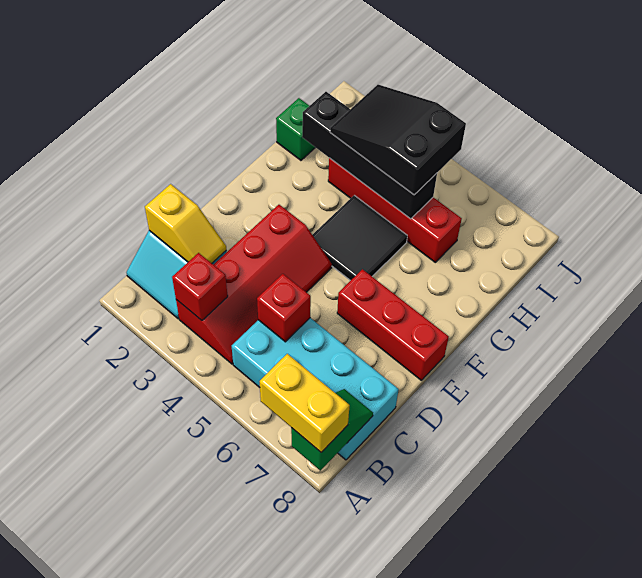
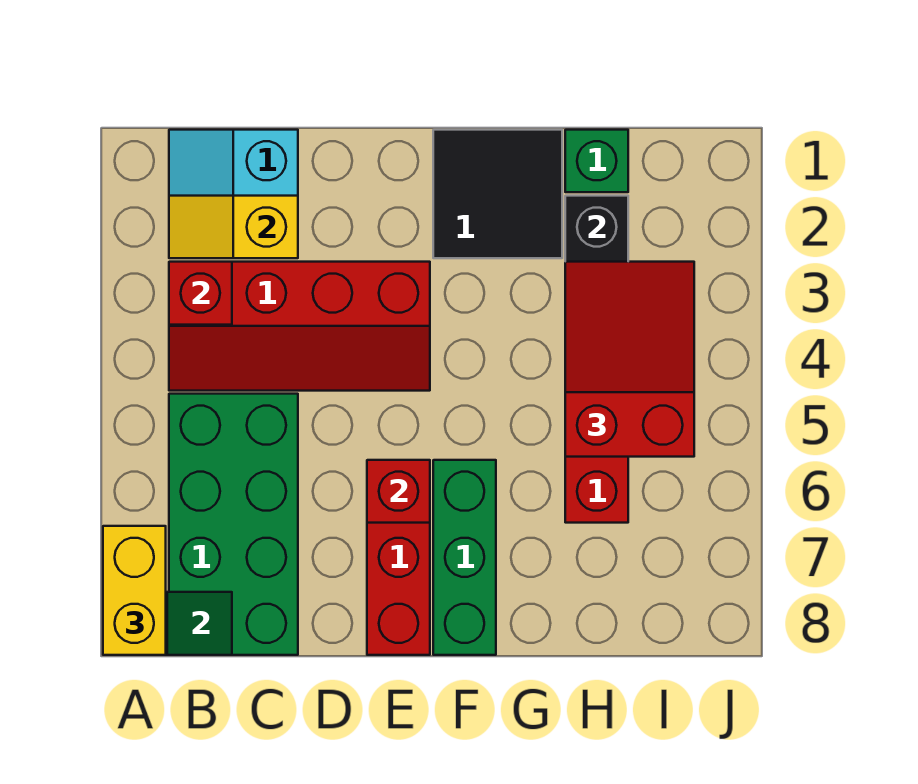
cyan 2x4 brick [232,318,399,460] -> green 2x4 brick [169,394,298,655]
yellow 1x2 slope [145,184,226,263] -> yellow 1x2 slope turned to [169,196,298,258]
red 1x1 brick [257,274,311,342] -> red 1x1 brick moved to [367,460,430,523]
black 2x2 tile [313,195,407,281] -> black 2x2 tile moved to [433,130,562,258]
none -> green 1x3 brick [433,460,496,655]
black 2x3 slope [330,85,466,195] -> red 2x3 slope [565,262,694,457]

